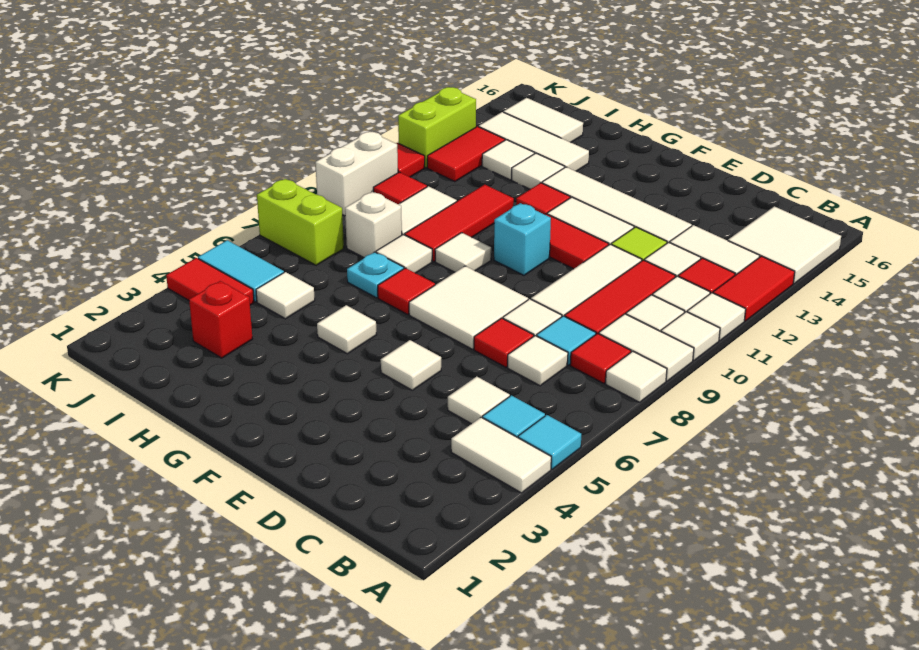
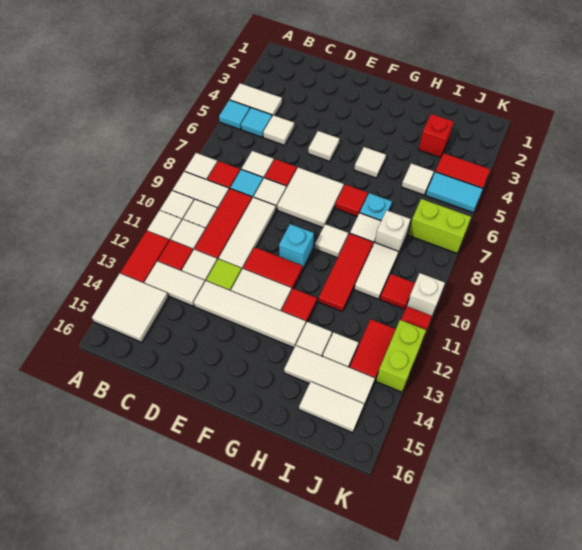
white 1x2 brick [315,131,398,216] -> white 1x1 brick [407,273,445,316]

